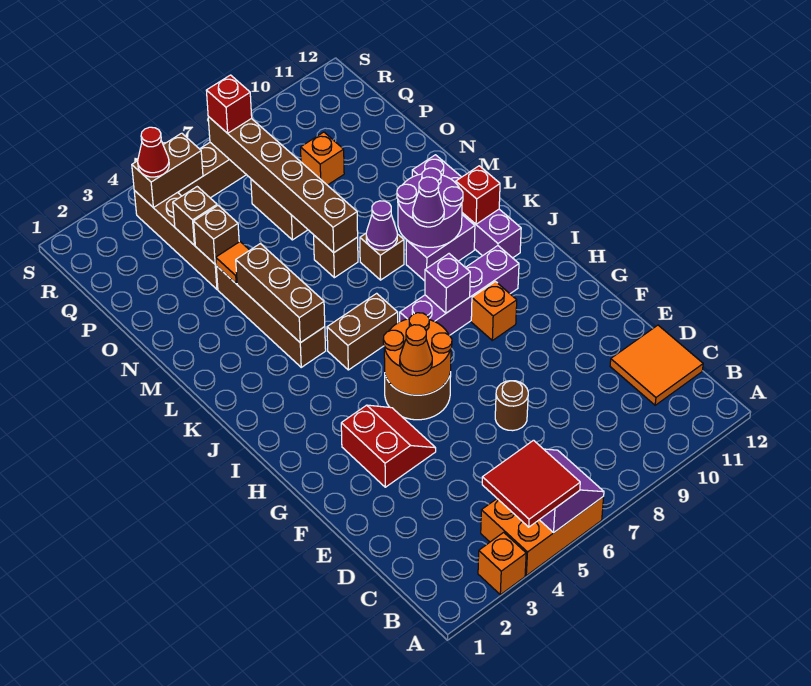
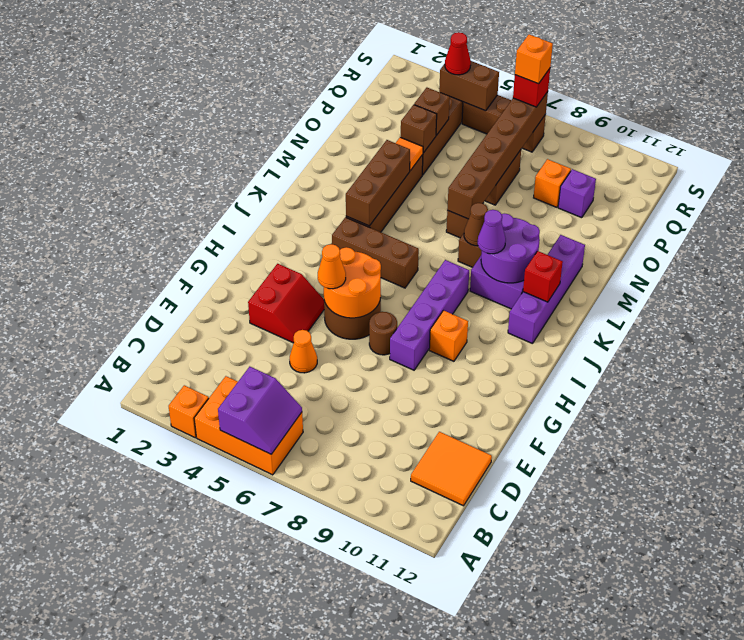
red 2x2 tile [482,440,580,527] -> none
none -> orange 1x1 cone [290,330,317,373]
brown 1x1 round brick [495,381,528,431] -> brown 1x1 round brick moved to [369,312,397,355]
purple 1x4 brick [400,246,519,335] -> purple 1x4 brick turned to [390,260,469,370]
purple 1x1 brick [425,254,470,313] -> purple 1x1 brick moved to [558,169,596,218]
brown 1x2 brick [327,293,398,370] -> brown 1x3 brick [332,217,419,288]
purple 1x1 cone [366,201,397,250] -> brown 1x1 cone [464,203,488,246]
none -> orange 1x1 brick [515,34,553,84]

